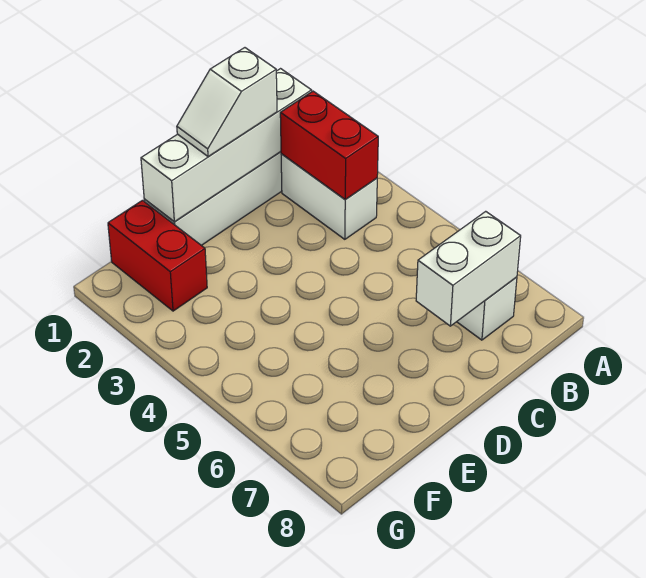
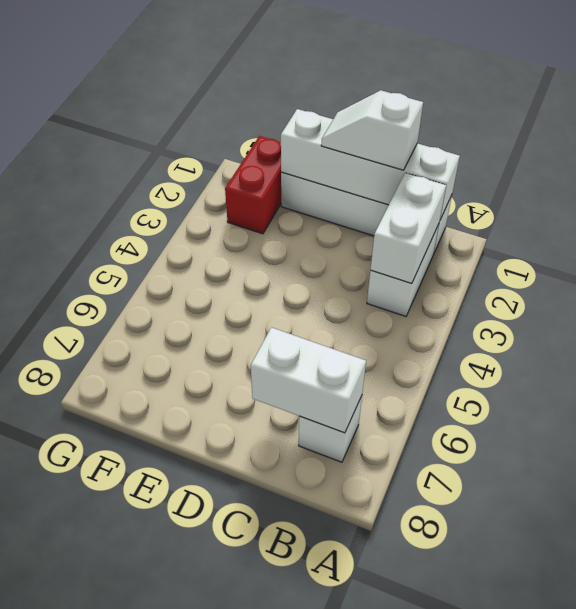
red 1x2 brick [280,91,378,200] -> white 1x2 brick [370,173,446,284]

